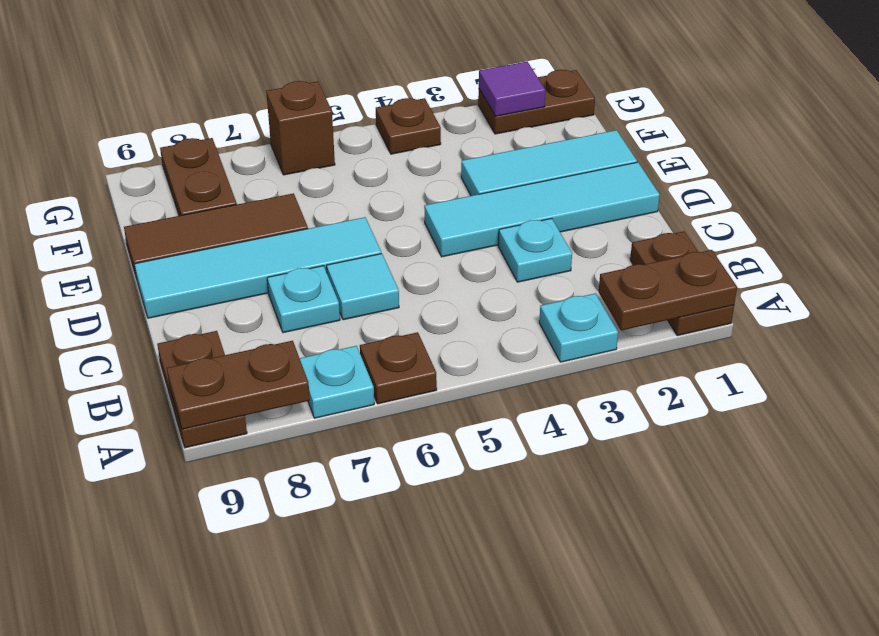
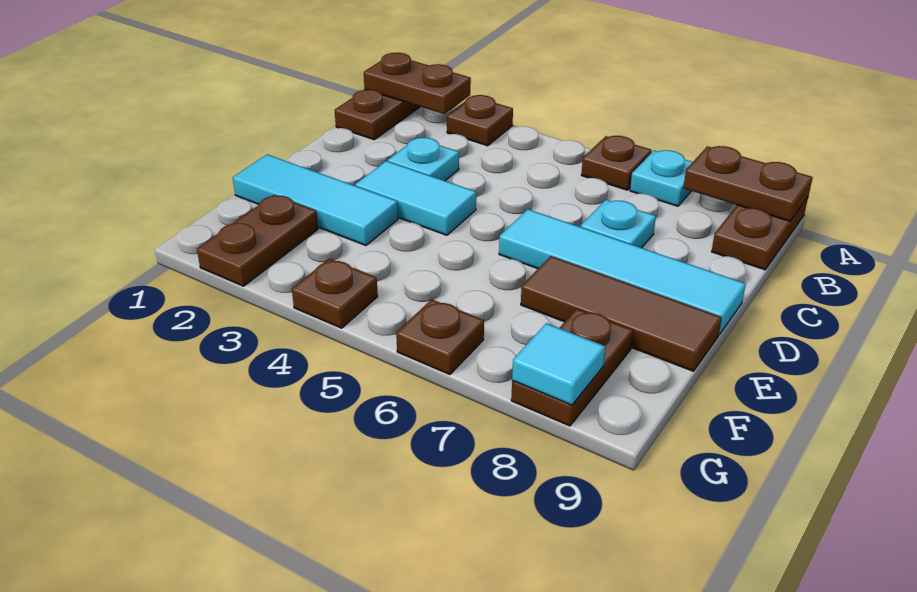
cyan 1x1 plate [539,293,618,362] -> brown 1x1 plate [447,95,513,146]
cyan 1x1 tile [327,254,399,320] -> cyan 1x1 tile moved to [512,323,605,405]
cyan 1x4 tile [424,162,660,257] -> cyan 1x2 tile [355,161,476,235]
brown 1x2 plate [478,70,595,134] -> brown 1x2 plate turned to [197,195,318,286]
purple 1x1 tile [479,62,545,116] -> none
brown 1x1 brick [266,81,335,175] -> brown 1x1 plate [396,299,484,375]

